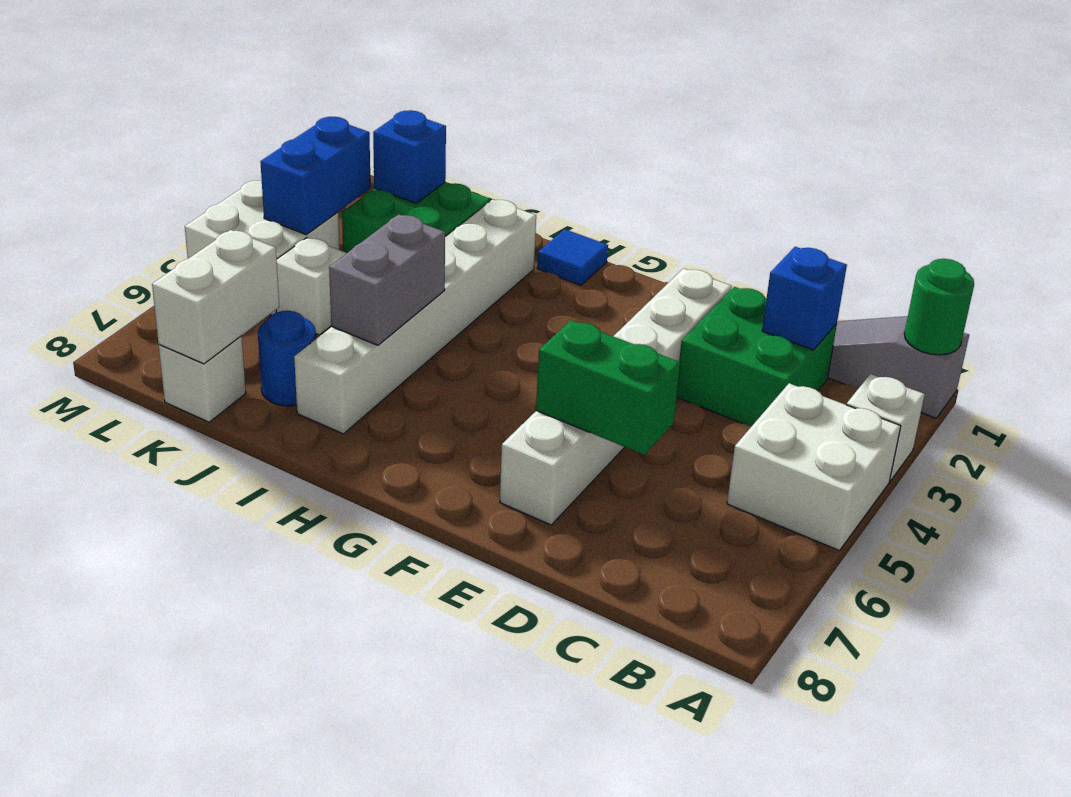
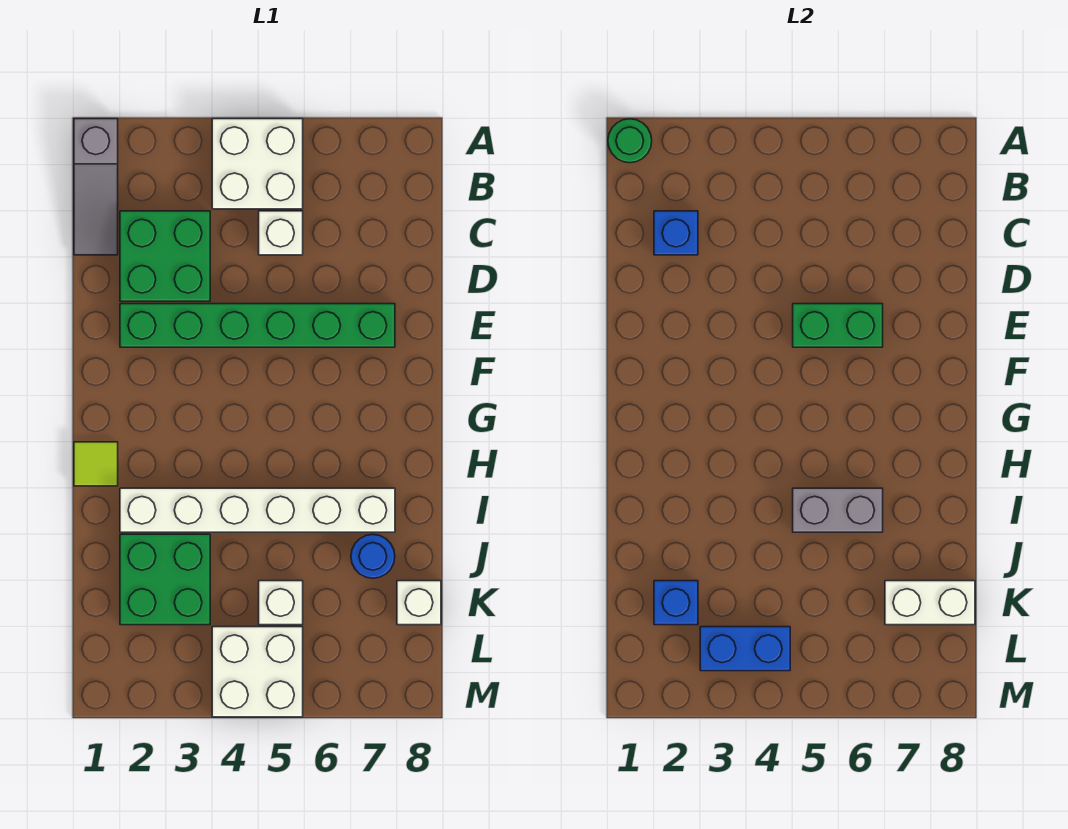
white 1x1 brick [847,374,925,481] -> white 1x1 brick moved to [259,211,303,255]
green 1x2 brick [536,320,680,455] -> green 1x2 brick turned to [793,304,883,347]
white 1x6 brick [500,268,732,525] -> green 1x6 brick [120,304,395,347]
blue 1x1 tile [537,229,608,285] -> lime 1x1 tile [74,442,118,486]

